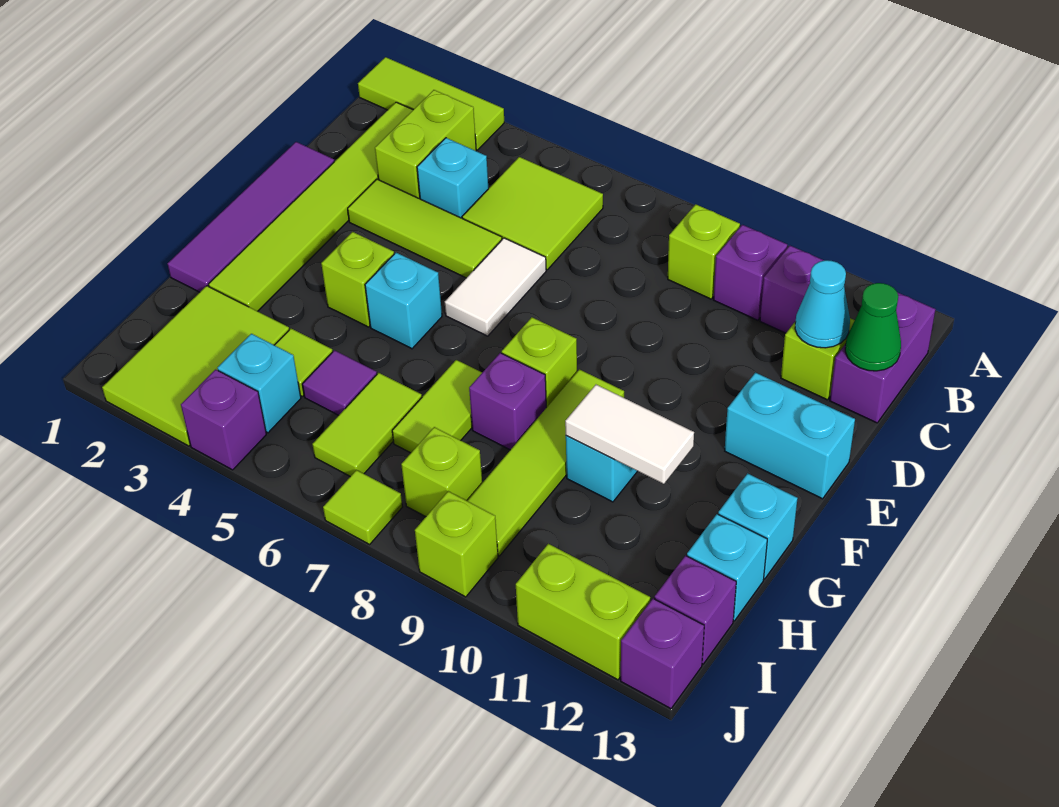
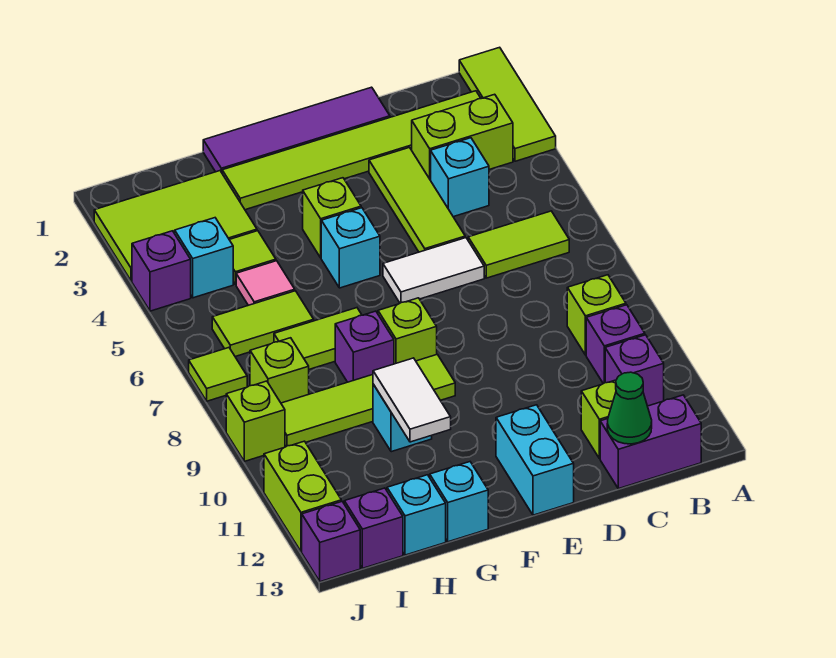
lime 2x2 tile [462,157,603,270] -> lime 1x2 tile [468,211,569,278]
cyan 1x1 cone [795,260,850,348] -> none
purple 1x1 tile [302,350,377,415] -> pink 1x1 tile [236,261,295,305]

